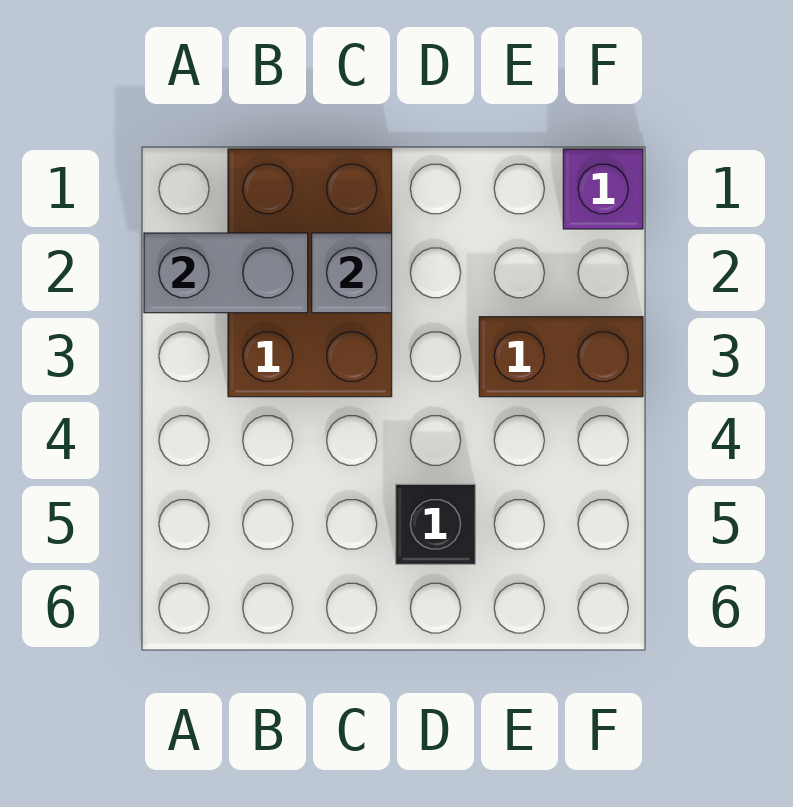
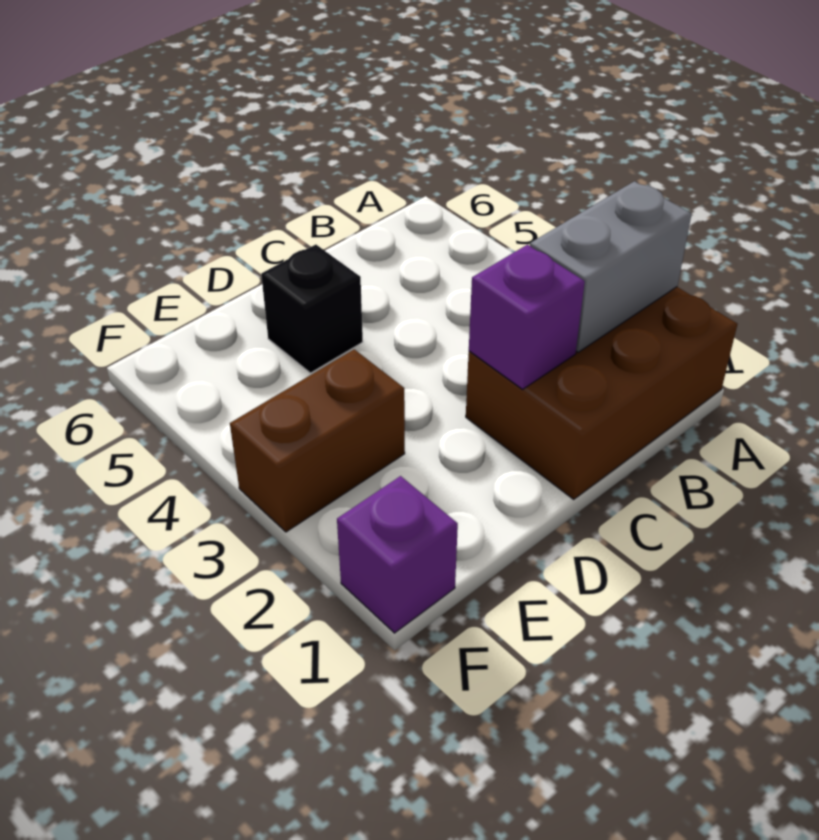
brown 2x3 brick [228,149,392,397] -> brown 2x3 brick turned to [466,287,737,499]
grey 1x1 brick [312,233,392,313] -> purple 1x1 brick [469,245,585,389]

